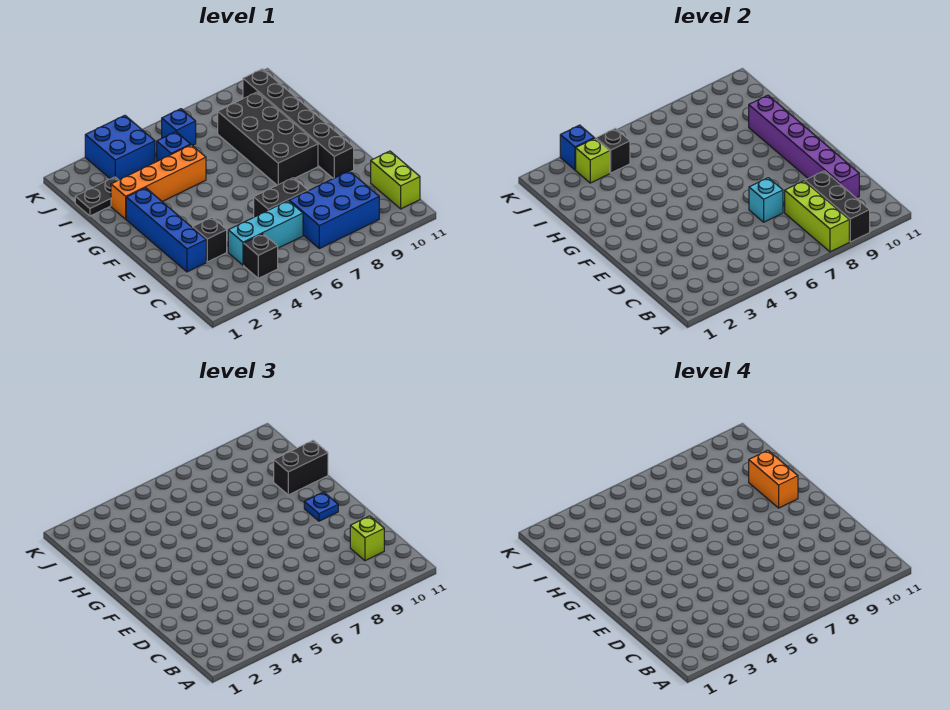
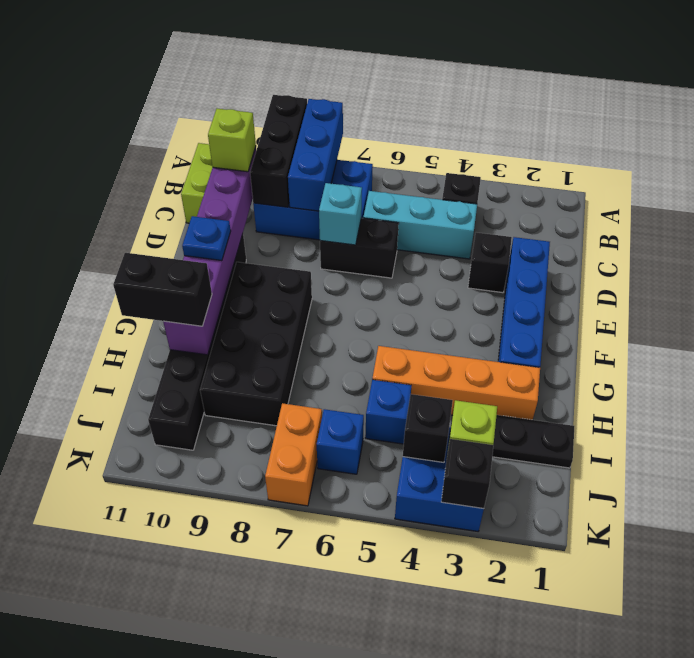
lime 1x3 brick [785,181,849,252] -> blue 1x3 brick [288,99,343,211]
orange 1x2 brick [749,450,798,508] -> orange 1x2 brick moved to [265,403,322,506]
blue 1x1 brick [560,125,594,170] -> black 1x1 brick [441,439,493,509]

